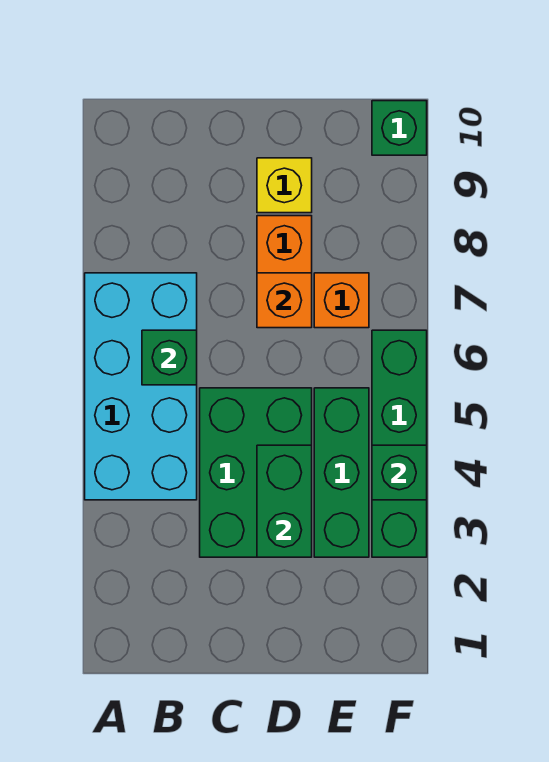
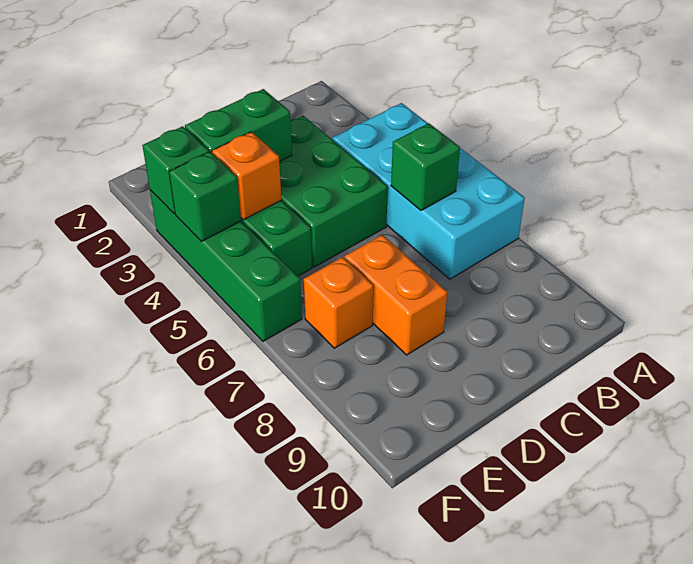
green 1x2 brick [257,445,312,557] -> green 1x2 brick turned to [185,89,292,162]
orange 1x1 brick [257,273,312,328] -> orange 1x1 brick moved to [212,132,281,220]
yellow 1x1 brick [257,158,312,213] -> none
green 1x1 brick [372,101,427,155] -> green 1x1 brick moved to [142,126,209,214]

